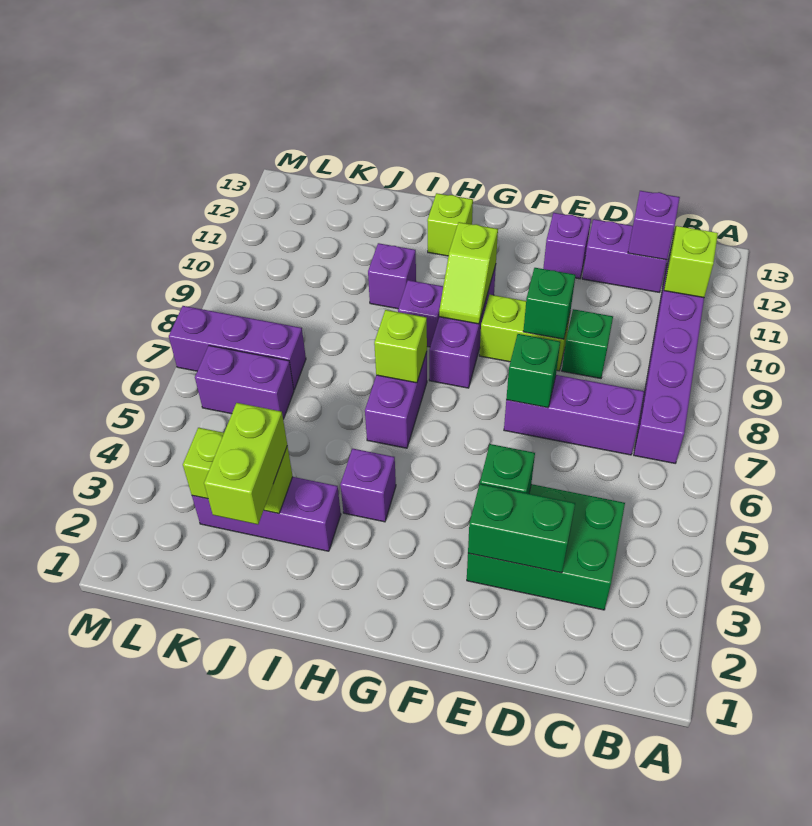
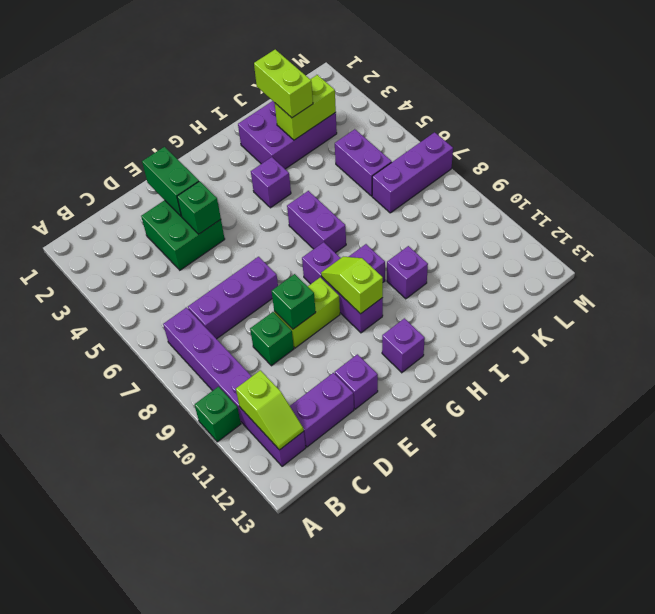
green 2x3 brick [467,484,625,610] -> green 2x2 brick [141,200,225,270]
purple 1x1 brick [628,191,680,260] -> purple 1x1 brick moved to [382,318,425,373]
green 1x2 brick [468,484,575,573] -> green 1x2 brick turned to [142,147,199,216]
green 1x1 brick [506,334,560,408] -> green 1x1 brick moved to [194,387,241,442]
lime 1x1 brick [374,310,427,383] -> none
lime 1x1 brick [427,193,473,256] -> none
purple 1x3 brick [192,477,341,551] -> purple 2x3 brick [238,101,337,169]
purple 1x2 brick [195,346,294,419] -> purple 1x2 brick turned to [335,129,392,196]

